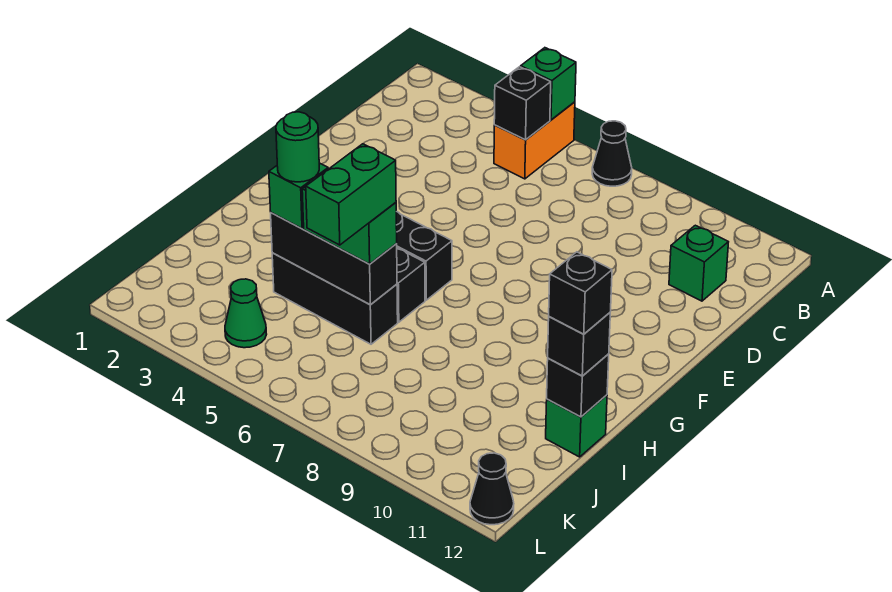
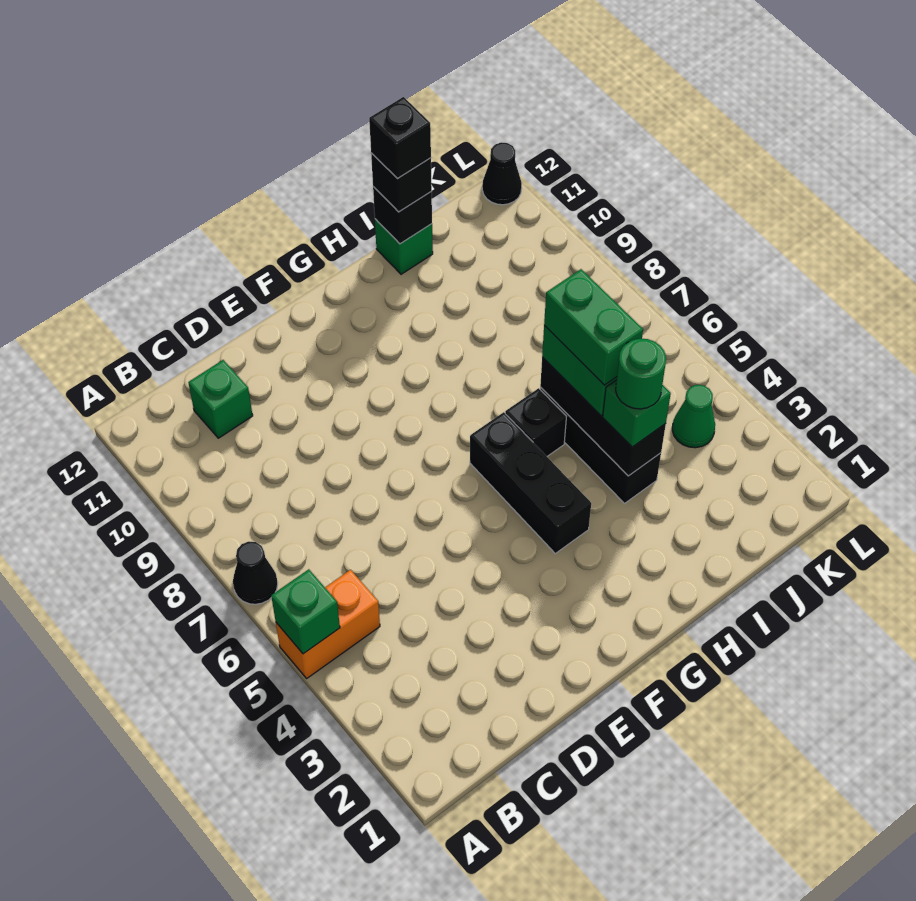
black 1x1 brick [494,67,551,140] -> none
green 1x2 brick [306,144,396,245] -> green 1x2 brick turned to [544,269,643,385]

